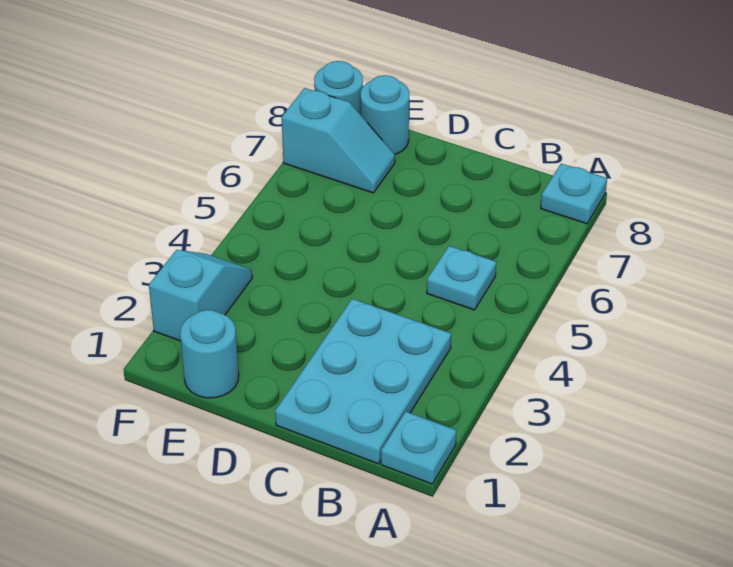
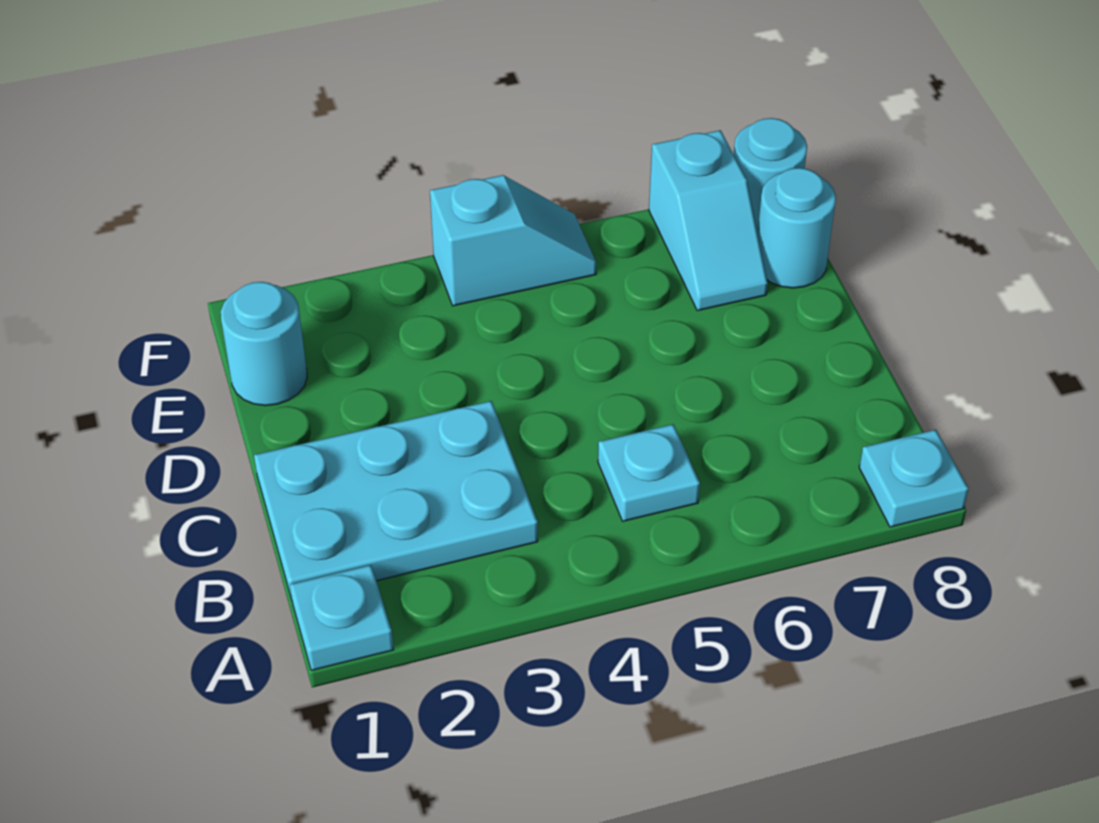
cyan 1x2 slope [149,250,252,341] -> cyan 1x2 slope moved to [430,175,597,306]

